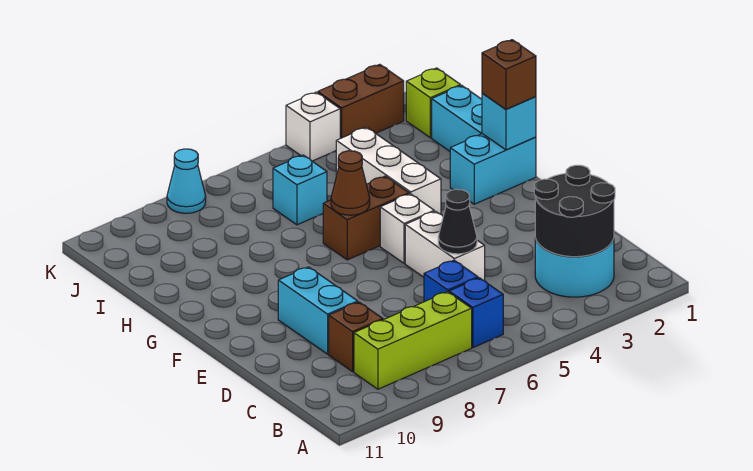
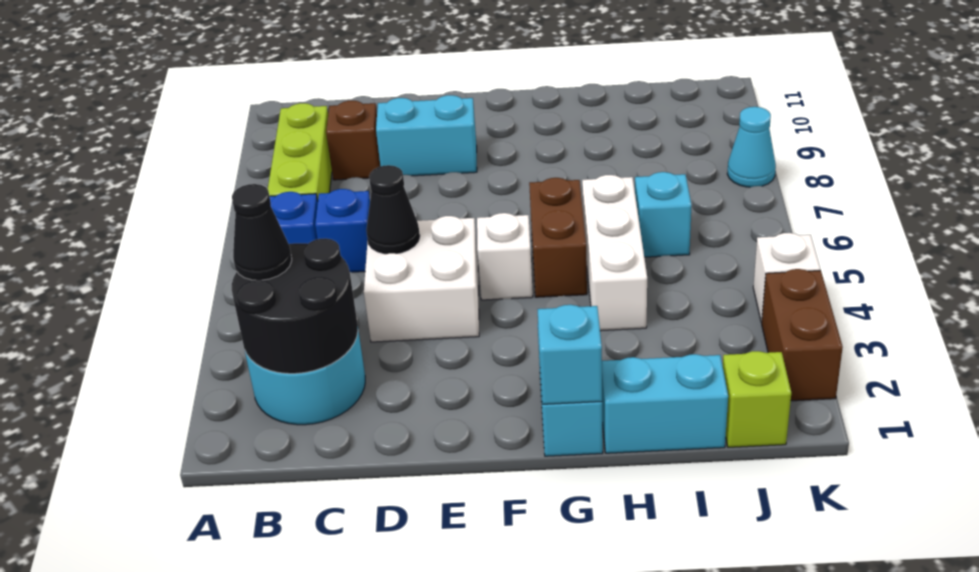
none -> black 1x1 cone [232,184,292,280]
white 1x2 brick [405,211,485,281] -> white 2x2 brick [364,216,479,342]
brown 1x1 brick [482,40,536,109] -> none
white 1x3 brick [336,127,441,214] -> white 1x3 brick turned to [582,175,647,331]
brown 1x1 cone [331,151,370,215] -> none

